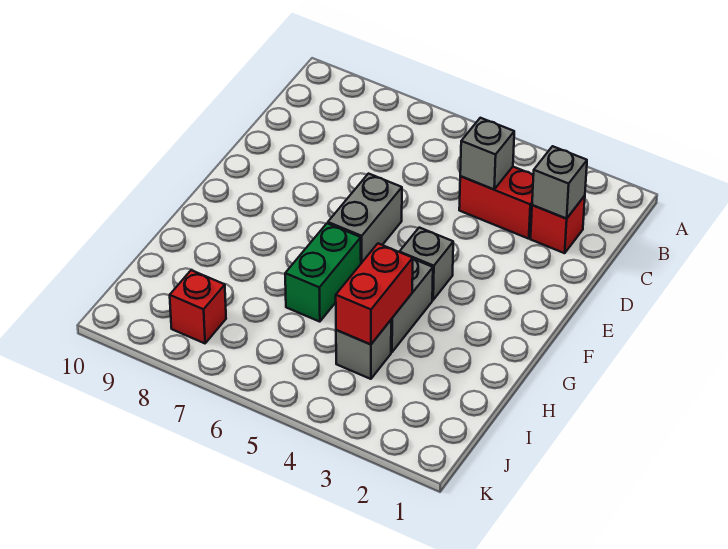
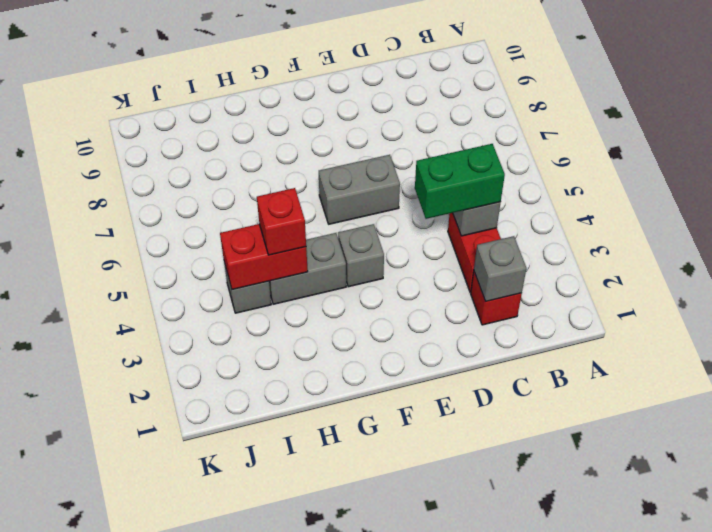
green 1x2 brick [285,223,361,322] -> green 1x2 brick moved to [415,144,505,219]
red 1x1 brick [170,270,226,343] -> red 1x1 brick moved to [257,188,306,255]

